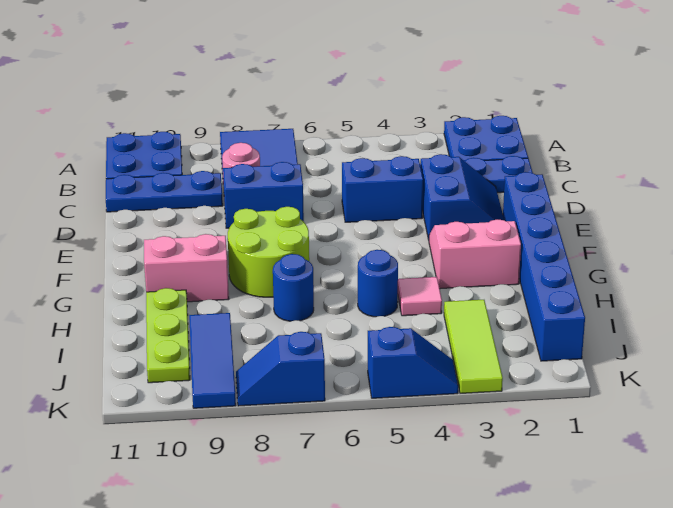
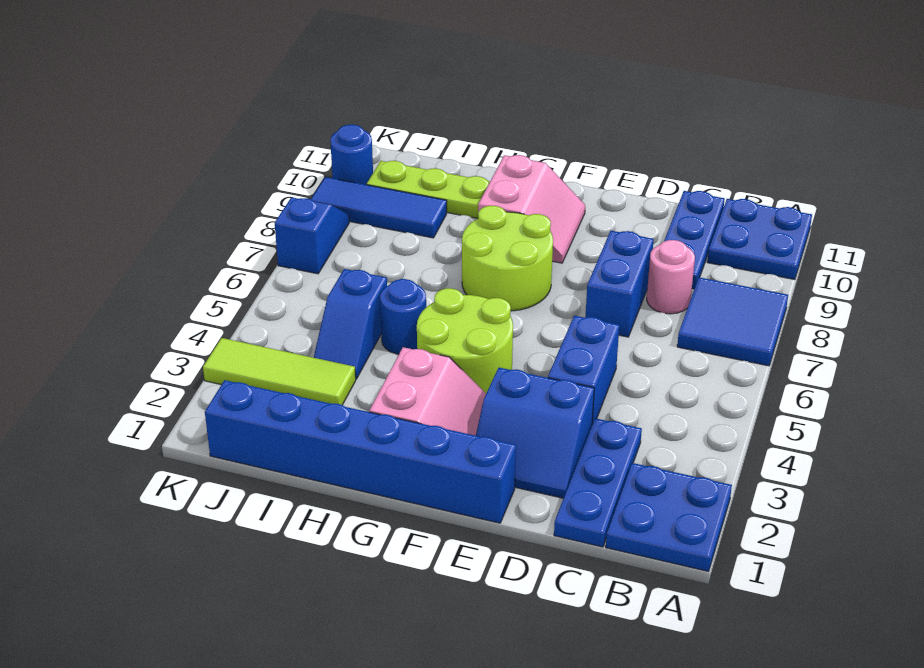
none -> lime 2x2 round brick [417,288,513,393]
pink 1x1 tile [398,277,442,316] -> none
blue 1x1 round brick [273,254,314,321] -> blue 1x1 round brick moved to [330,125,373,185]
blue 1x2 slope [368,327,458,398] -> blue 1x2 slope moved to [314,269,387,379]

